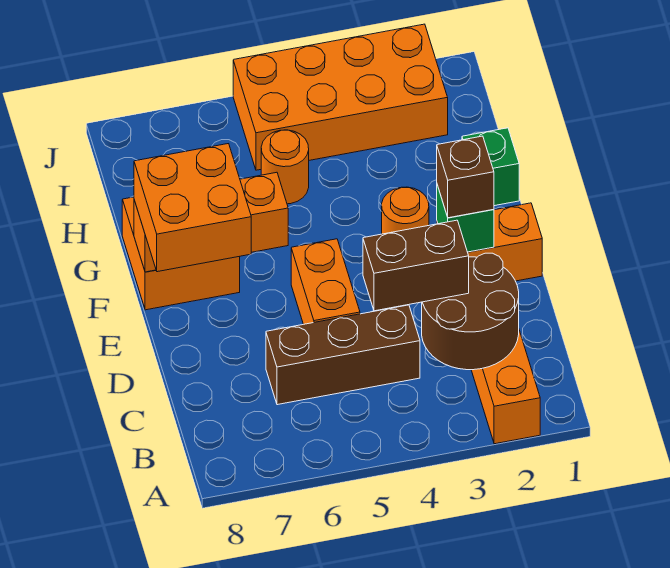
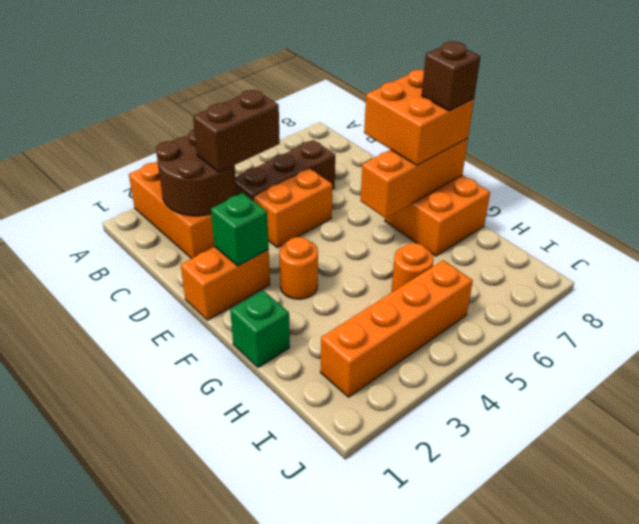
orange 1x2 brick [291,239,360,324] -> orange 1x2 brick turned to [254,169,333,248]
brown 1x1 brick [437,136,494,218] -> brown 1x1 brick moved to [421,41,481,111]
orange 2x4 brick [233,24,448,170] -> orange 1x4 brick [320,260,473,397]

